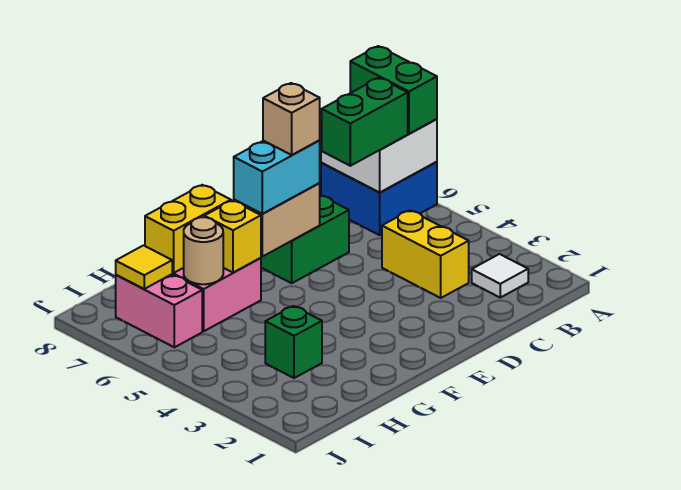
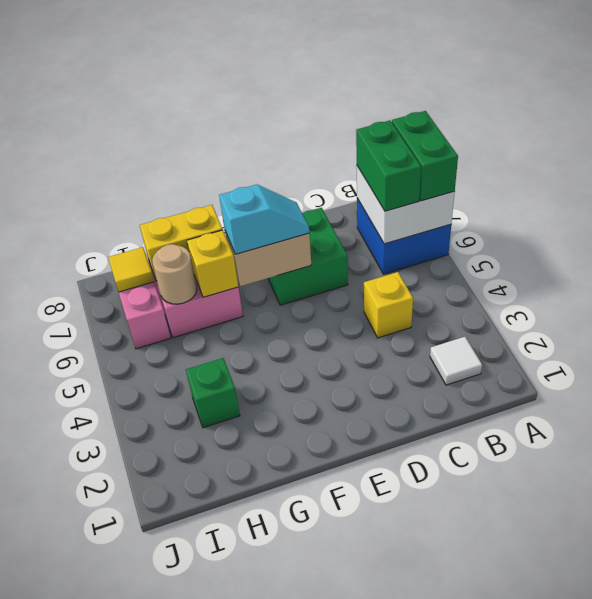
green 1x2 brick [322,78,408,166] -> green 1x2 brick turned to [356,121,421,211]
yellow 1x2 brick [382,210,469,298] -> yellow 1x1 brick [364,272,413,338]
cyan 1x2 brick [234,141,320,214] -> cyan 1x2 slope [219,184,309,254]
tan 1x1 brick [263,83,320,155] -> none

